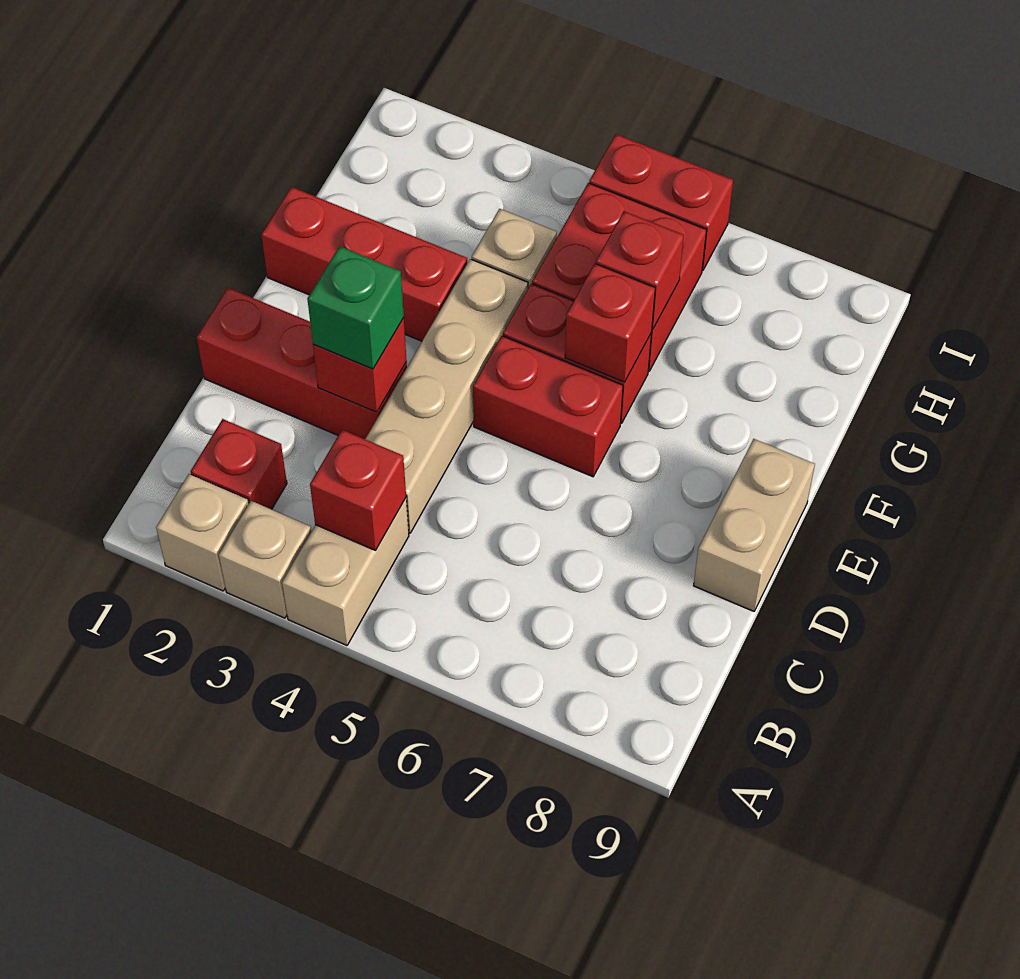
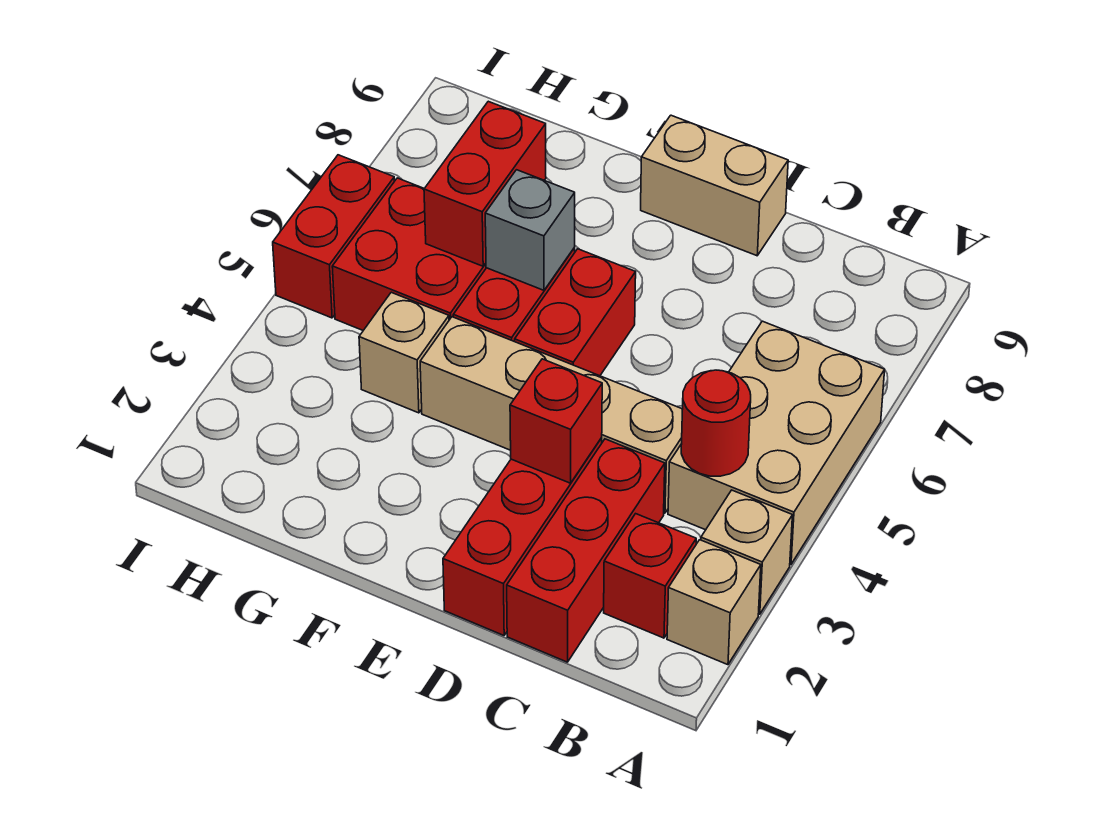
tan 1x2 brick [282,498,409,646] -> tan 2x3 brick [668,321,885,564]
red 1x1 brick [310,430,406,550] -> red 1x1 round brick [681,370,751,476]
green 1x1 brick [307,246,404,369] -> none
red 1x3 brick [261,187,467,341] -> red 1x3 brick moved to [507,439,665,662]
red 1x1 brick [565,263,655,382] -> grey 1x1 brick [485,170,575,290]
red 1x1 brick [596,211,684,329] -> red 1x2 brick [424,101,546,266]

